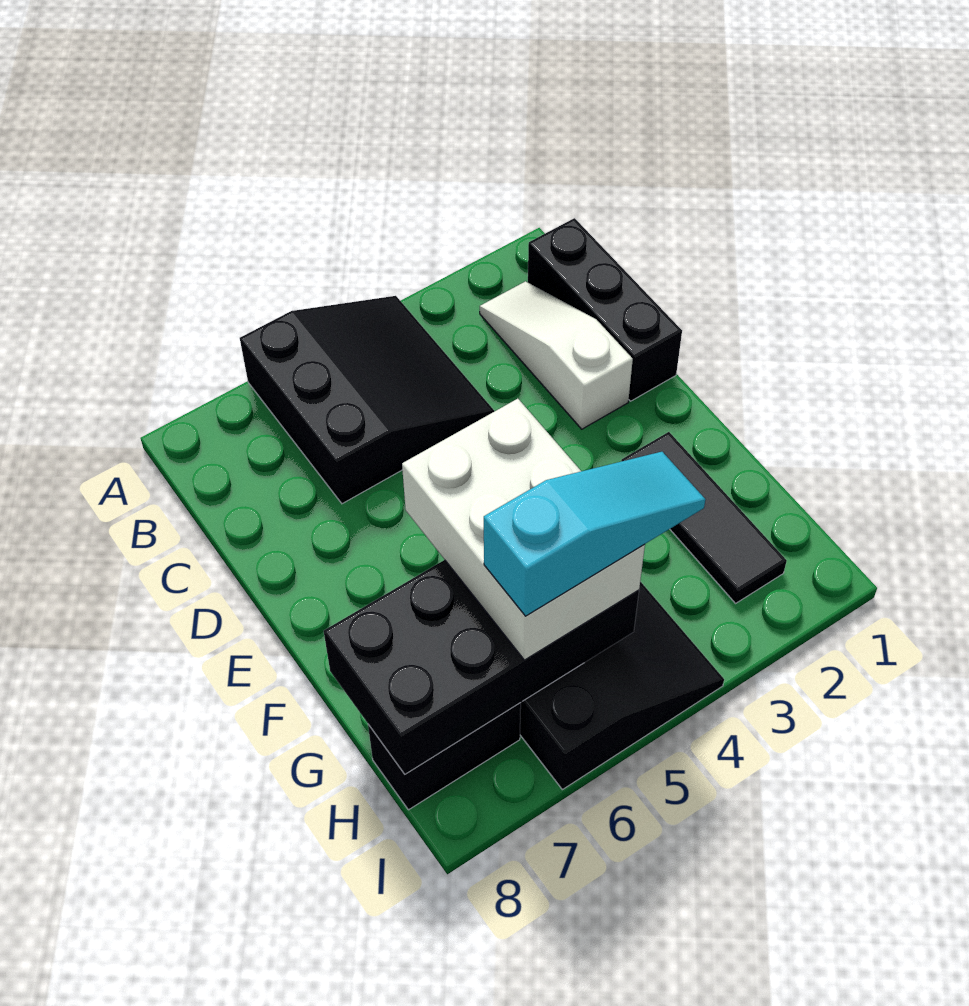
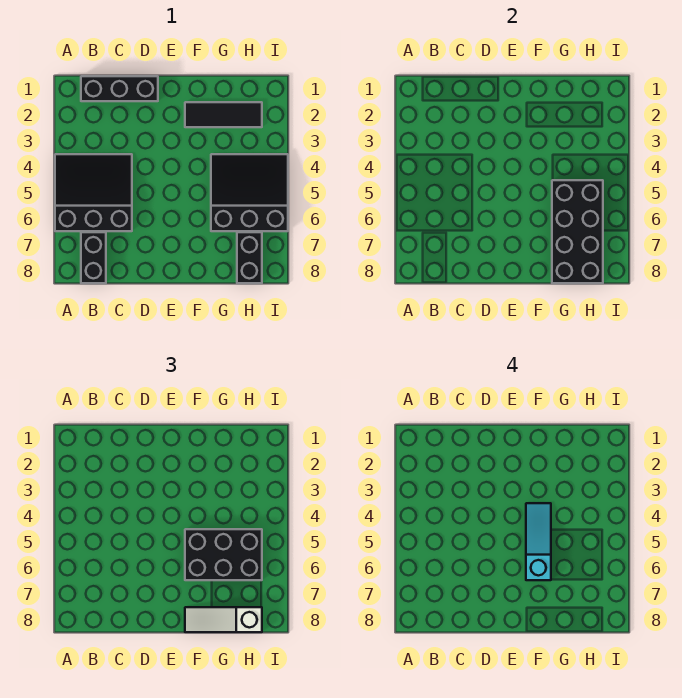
white 1x3 slope [480,281,633,429] -> white 1x3 slope moved to [185,607,262,632]
none -> black 1x2 brick [81,232,106,283]
white 2x3 brick [402,399,645,660] -> black 2x3 brick [185,529,262,580]
cyan 1x3 slope [484,452,705,616] -> cyan 1x3 slope moved to [526,503,551,580]

